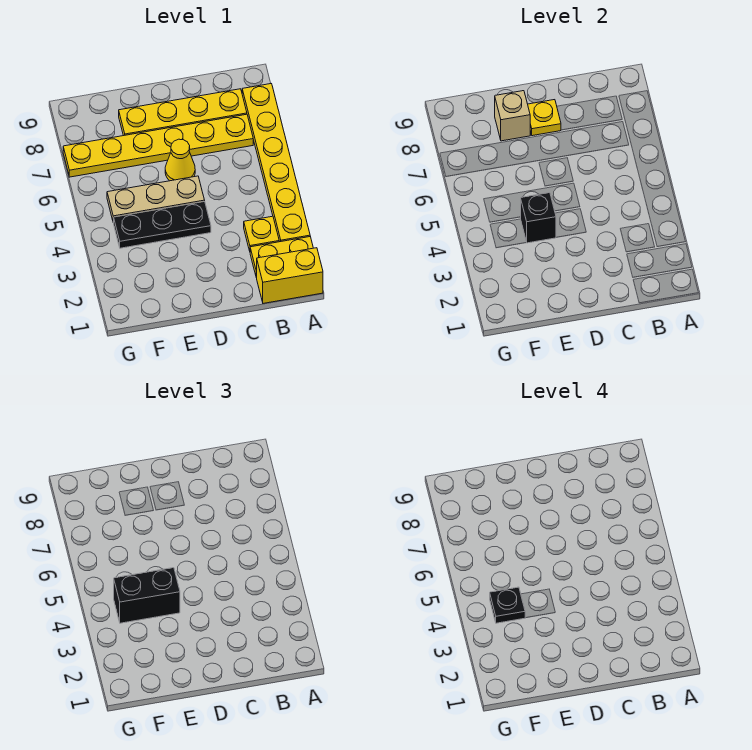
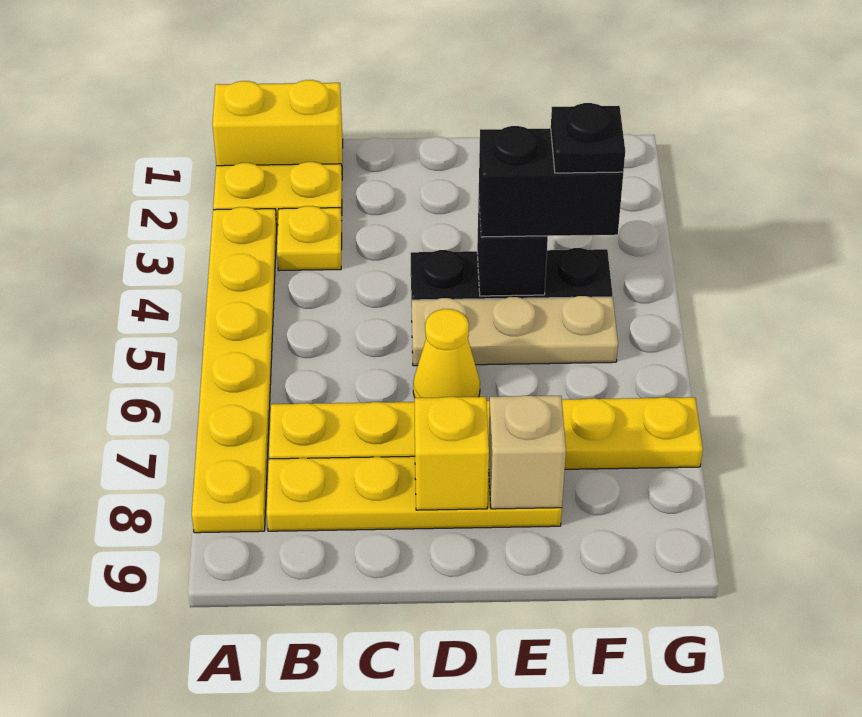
yellow 1x1 plate [528,100,561,136] -> yellow 1x1 brick [414,397,489,510]

